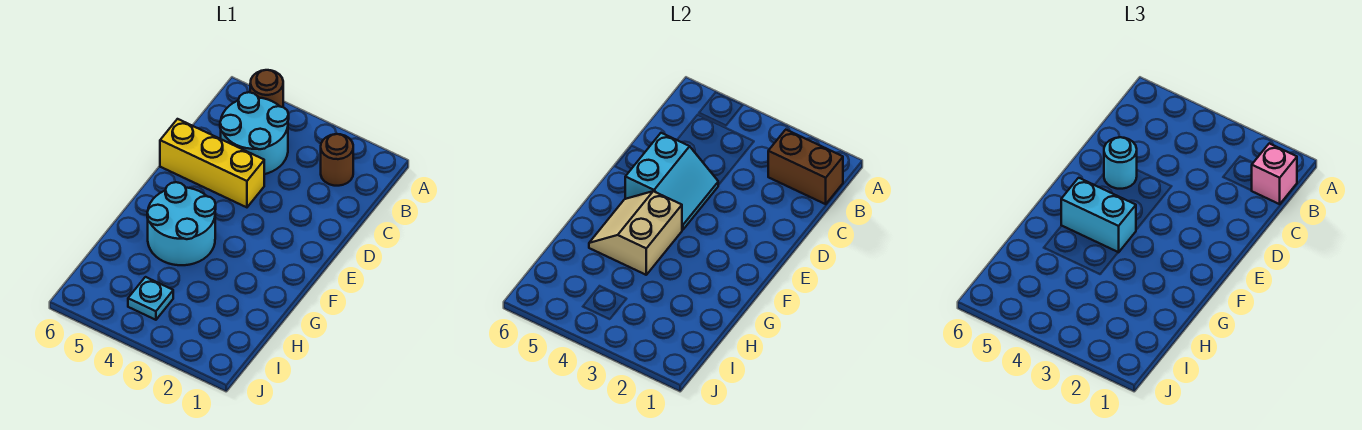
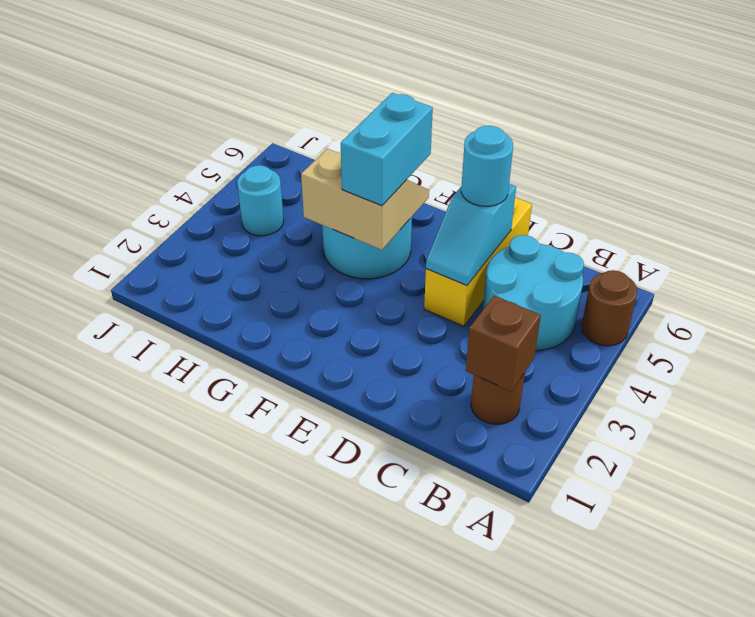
brown 1x2 brick [768,130,843,204] -> brown 1x1 brick [466,296,541,391]
pink 1x1 brick [1251,143,1297,204] -> none
cyan 2x2 slope [625,133,718,230] -> cyan 1x2 slope [426,184,516,285]
cyan 1x1 plate [128,277,173,320] -> cyan 1x1 round brick [237,165,284,236]

